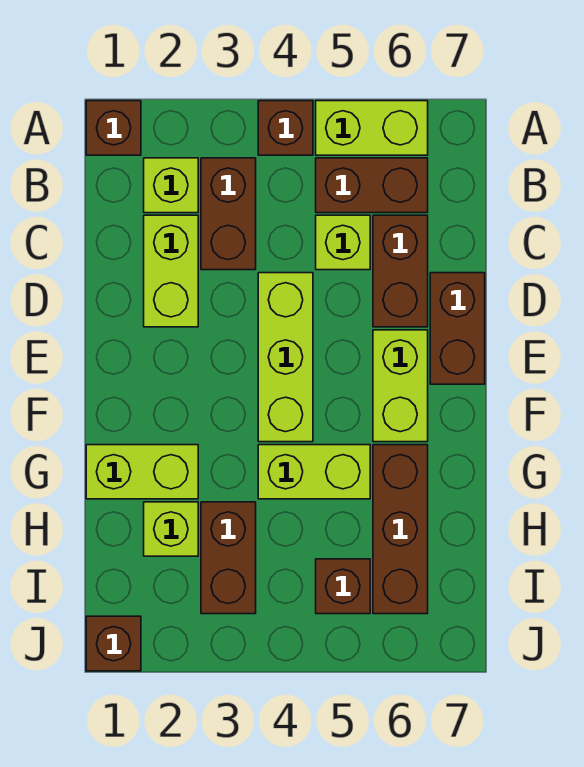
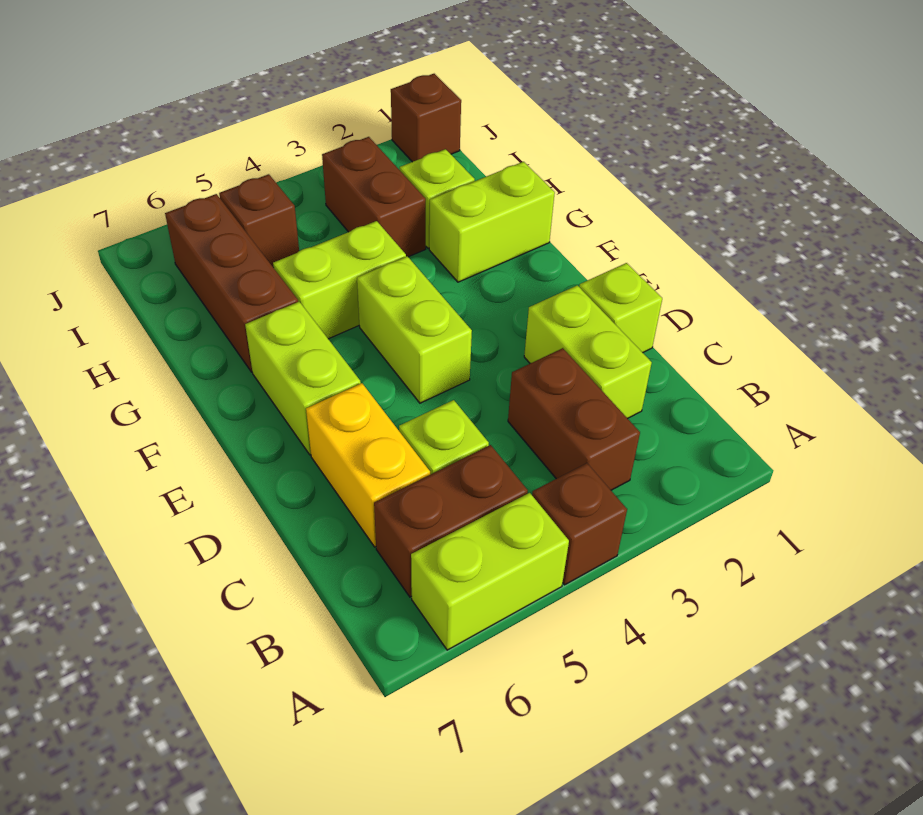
brown 1x1 brick [86,101,141,155] -> none
lime 1x1 brick [144,158,198,213] -> lime 1x1 brick moved to [579,263,662,353]
brown 1x2 brick [373,215,428,327] -> yellow 1x2 brick [306,383,430,547]
lime 1x3 brick [258,273,313,442] -> lime 1x2 brick [357,256,472,403]
brown 1x2 brick [430,273,485,384] -> none

